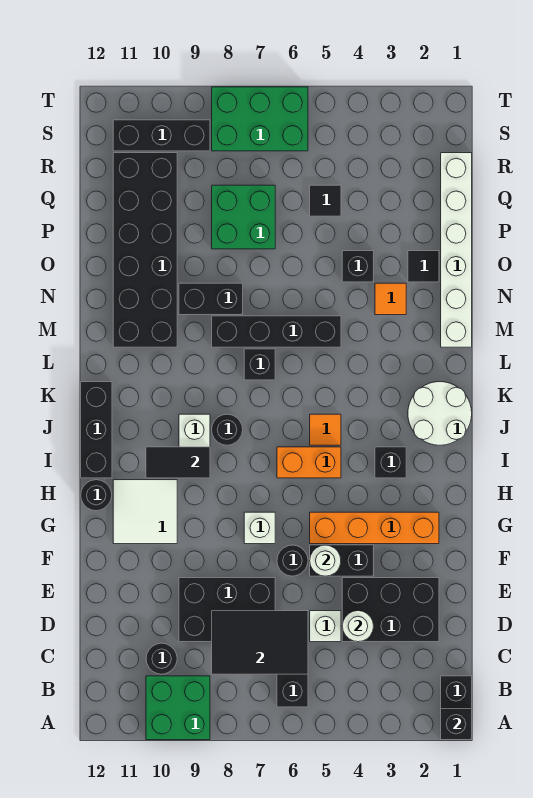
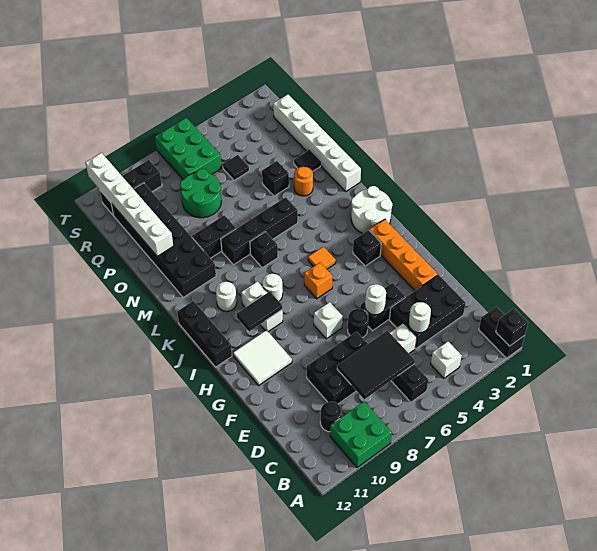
none -> white 1x1 brick [431,342,462,378]
orange 1x4 brick [310,512,439,544] -> orange 1x4 brick turned to [369,219,438,291]
black 1x1 round brick [81,480,112,511] -> none
orange 1x2 brick [277,447,341,478] -> orange 1x1 brick [304,263,333,299]
black 1x1 round brick [212,414,243,445] -> white 1x1 round brick [262,274,283,301]
none -> white 1x1 round brick [216,282,237,312]
orange 1x1 tile [375,283,406,315] -> orange 1x1 round brick [294,167,313,196]
none -> white 1x6 brick [85,153,173,256]
green 2x2 brick [212,185,275,249] -> green 2x2 round brick [180,169,221,218]
green 2x3 brick [212,87,308,151] -> green 2x3 brick turned to [155,118,222,180]

